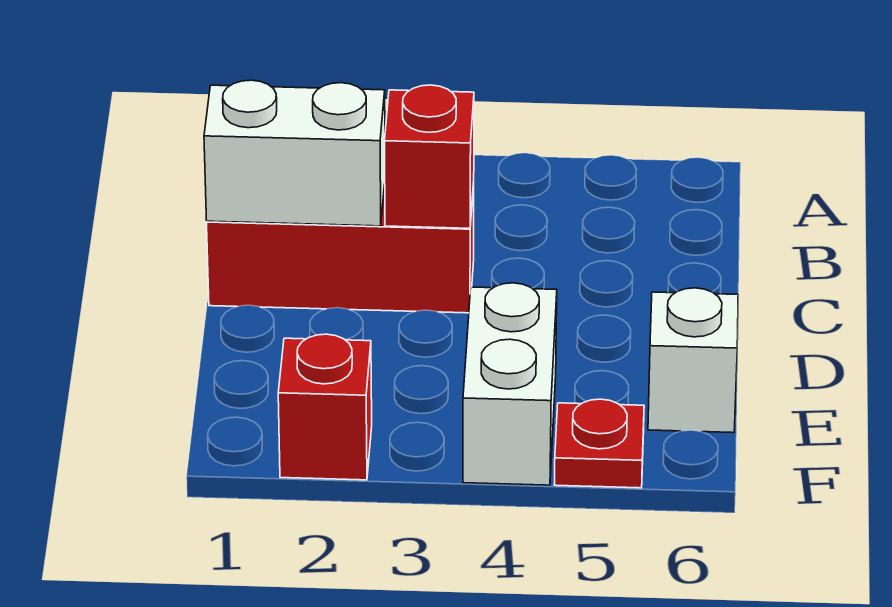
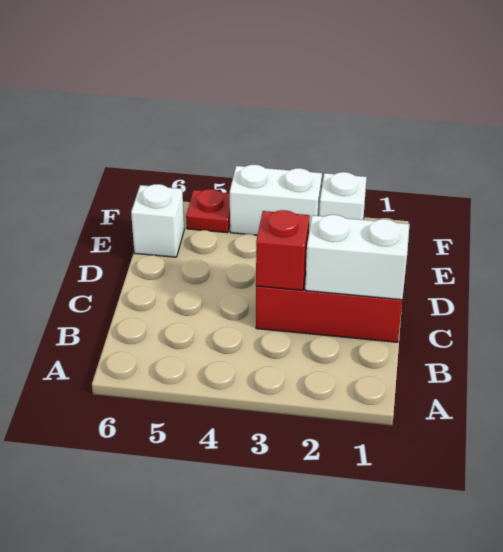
white 1x2 brick [463,283,557,485] -> white 1x2 brick turned to [230,165,322,235]
red 1x1 brick [278,334,372,480] -> white 1x1 brick [319,172,367,220]

